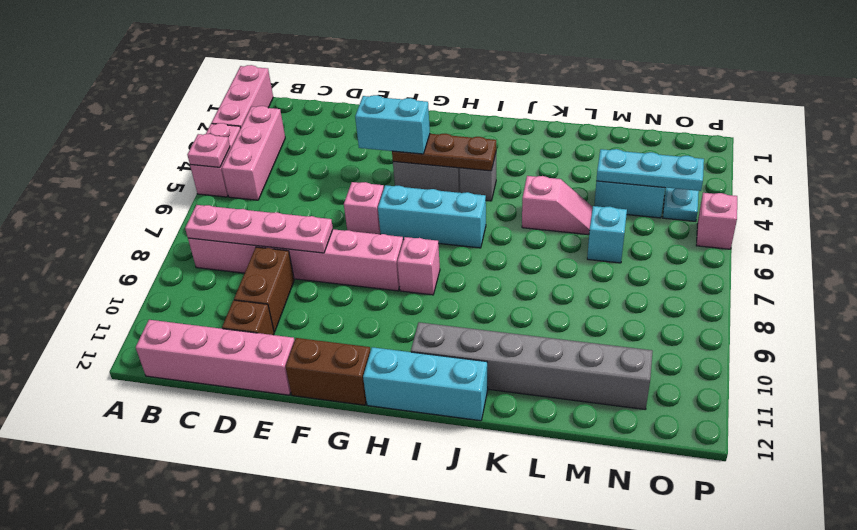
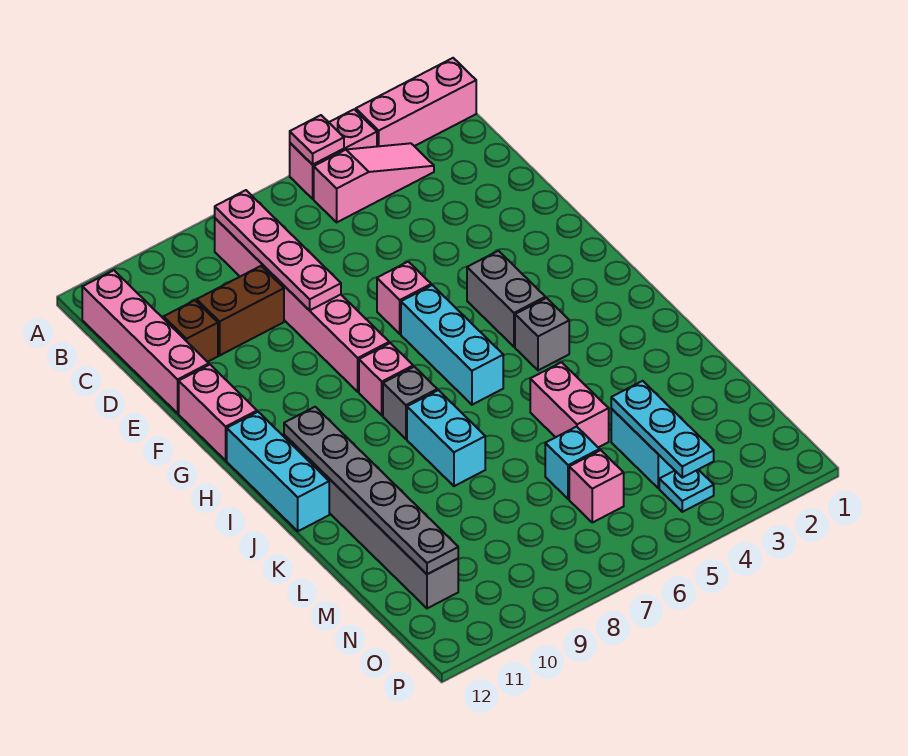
pink 1x3 brick [222,106,285,200] -> pink 1x3 slope [314,143,434,222]
cyan 1x2 brick [355,95,430,154] -> cyan 1x2 brick moved to [407,390,485,486]
brown 1x2 brick [286,338,370,405] -> pink 1x2 brick [179,365,257,460]
brown 1x3 plate [392,134,496,171] -> none
none -> grey 1x1 brick [383,367,437,439]
none -> grey 1x6 plate [284,407,458,574]
pink 1x2 slope [522,176,592,235] -> pink 1x2 brick [530,362,609,447]
pink 1x1 brick [696,193,737,249] -> pink 1x1 brick moved to [569,450,624,523]

